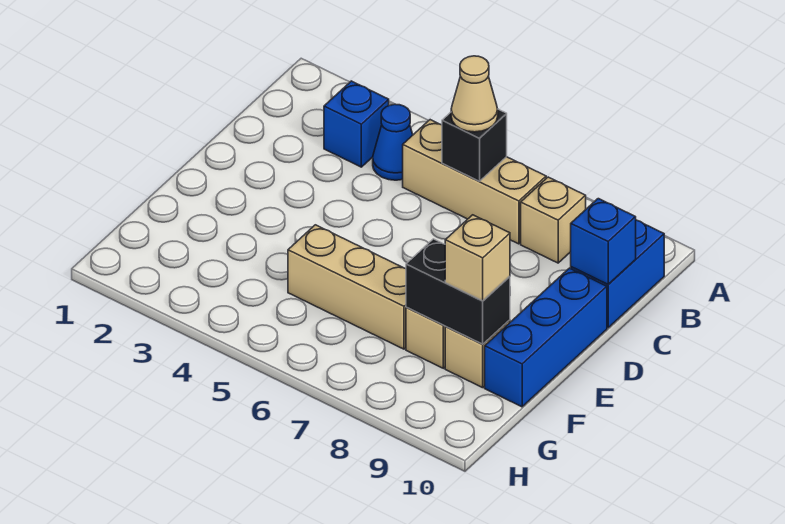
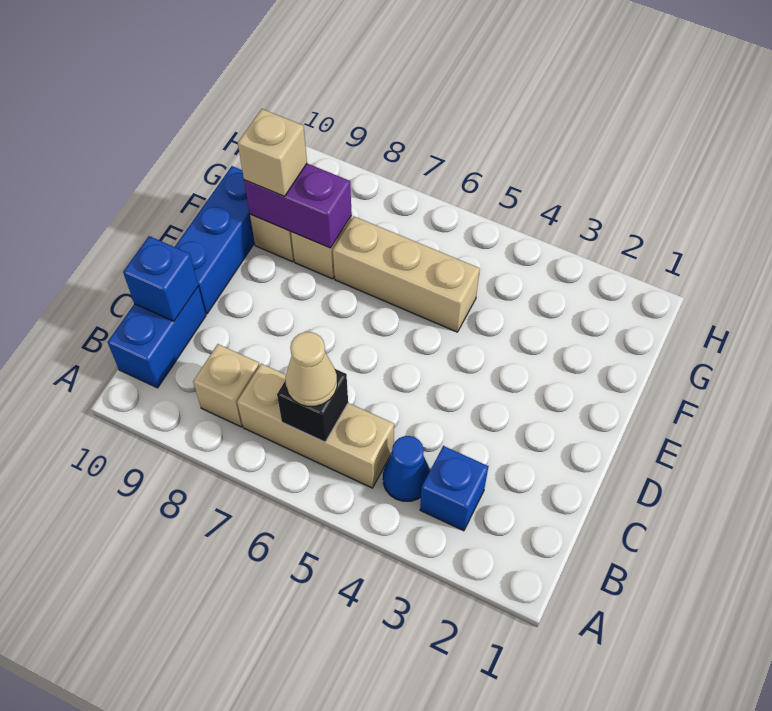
black 1x2 brick [406,239,510,344] -> purple 1x2 brick [244,164,352,248]

